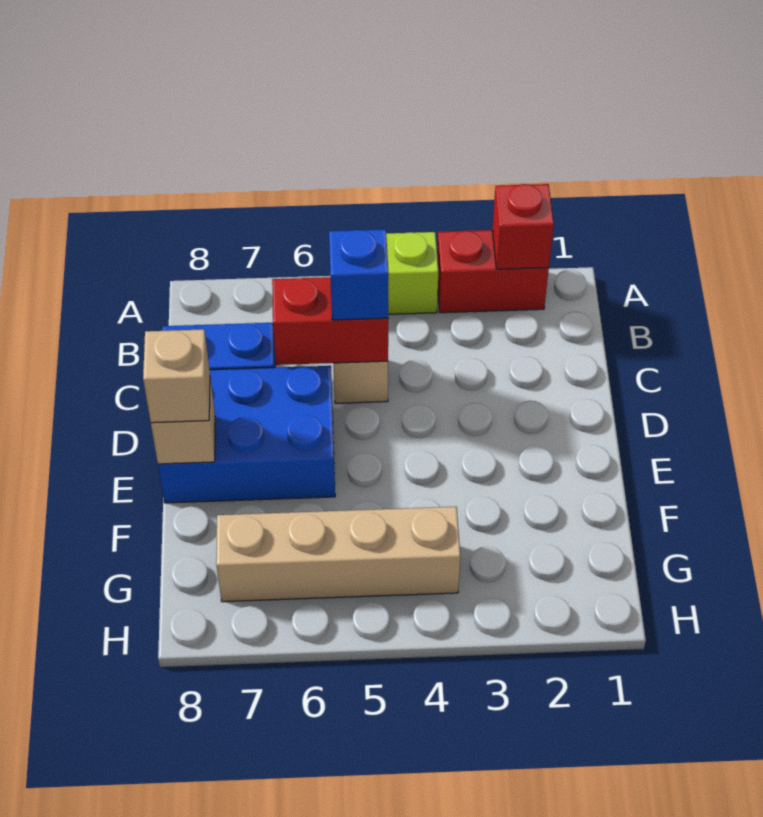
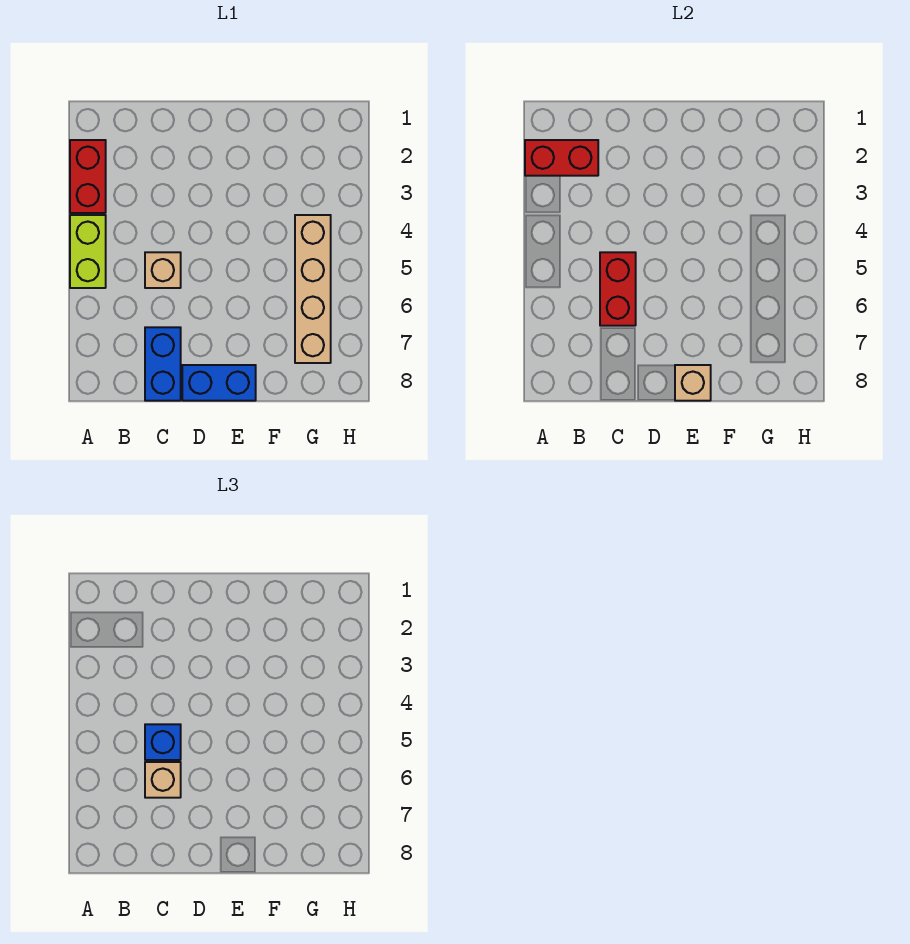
red 1x1 brick [492,184,554,269] -> red 1x2 brick [525,140,598,176]
blue 2x3 brick [158,366,335,503] -> blue 1x2 brick [182,365,256,401]
tan 1x1 brick [143,329,210,423] -> tan 1x1 brick moved to [145,762,181,798]

